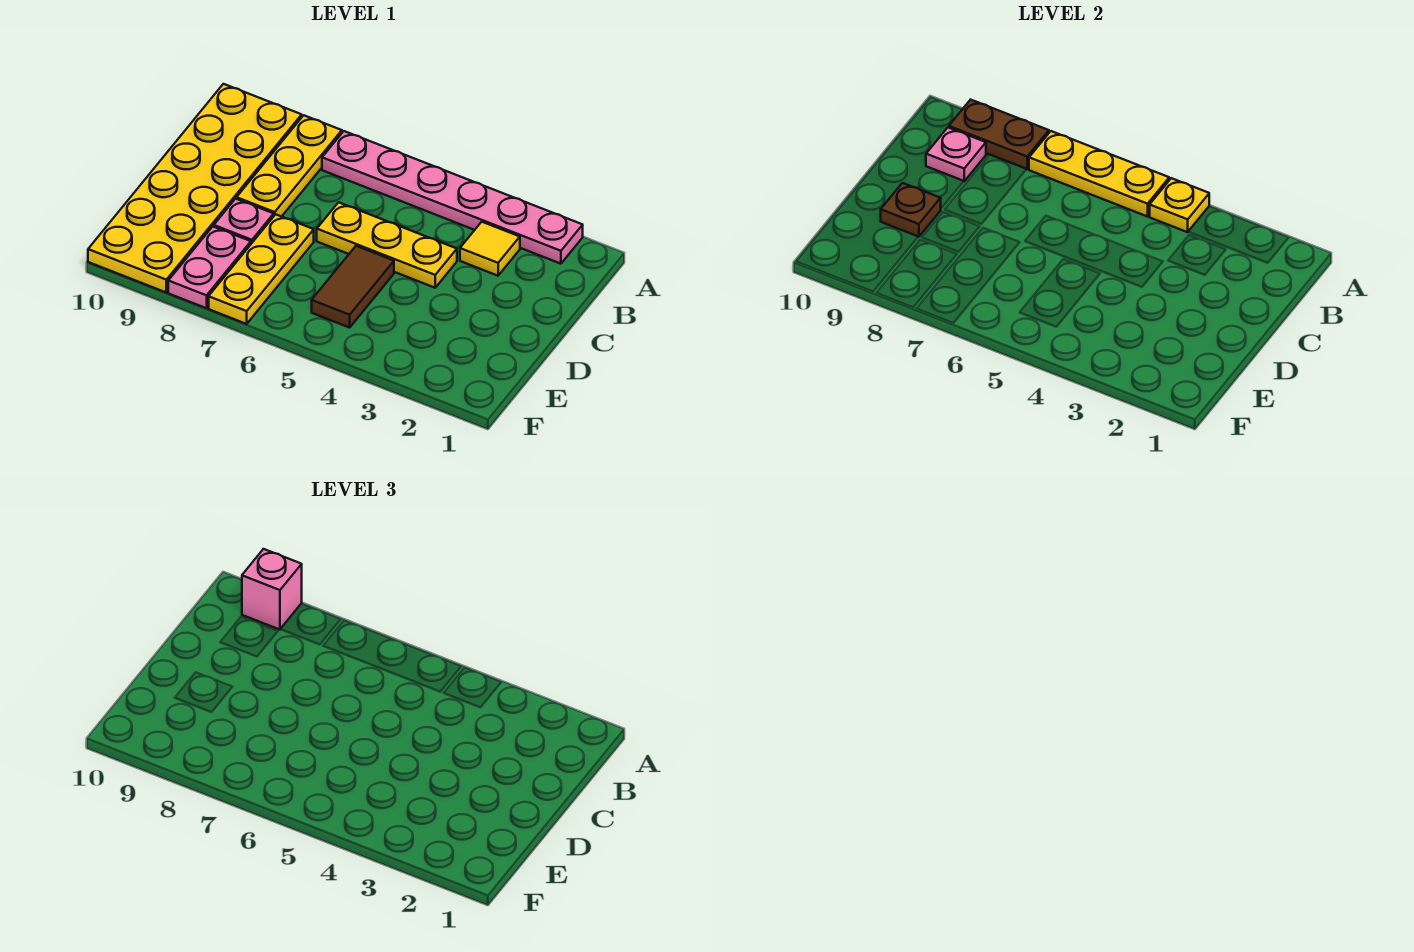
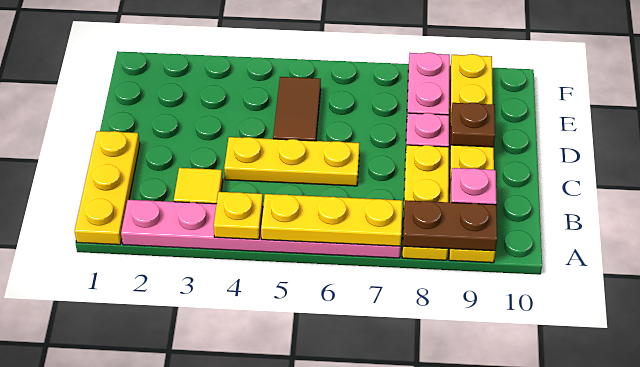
yellow 2x6 plate [88,84,302,292] -> yellow 1x6 plate [449,54,495,263]
pink 1x1 brick [242,549,302,630] -> none
yellow 1x3 plate [209,214,314,324] -> yellow 1x3 plate moved to [75,131,140,245]

